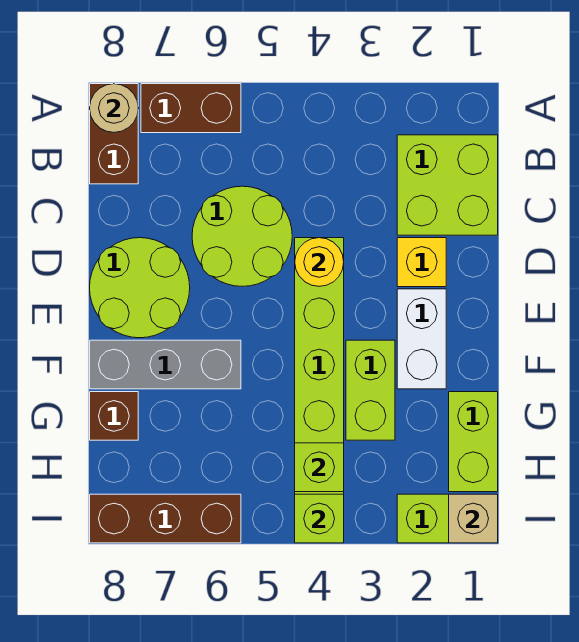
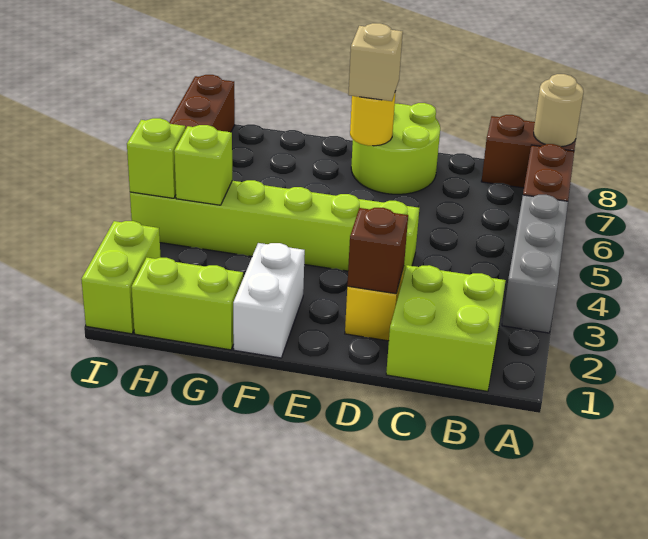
lime 2x2 round brick [192,186,292,286] -> none
yellow 1x1 round brick [295,238,344,286] -> yellow 1x1 round brick moved to [350,91,396,146]
white 1x2 brick [397,289,446,389] -> white 1x2 brick turned to [233,243,305,358]
lime 1x2 brick [346,340,395,440] -> none
grey 1x3 brick [90,340,241,389] -> grey 1x3 brick moved to [502,195,568,333]
brown 1x1 brick [90,392,138,440] -> brown 1x1 brick moved to [347,208,408,294]
tan 1x1 brick [449,494,498,543] -> tan 1x1 brick moved to [348,23,403,101]

